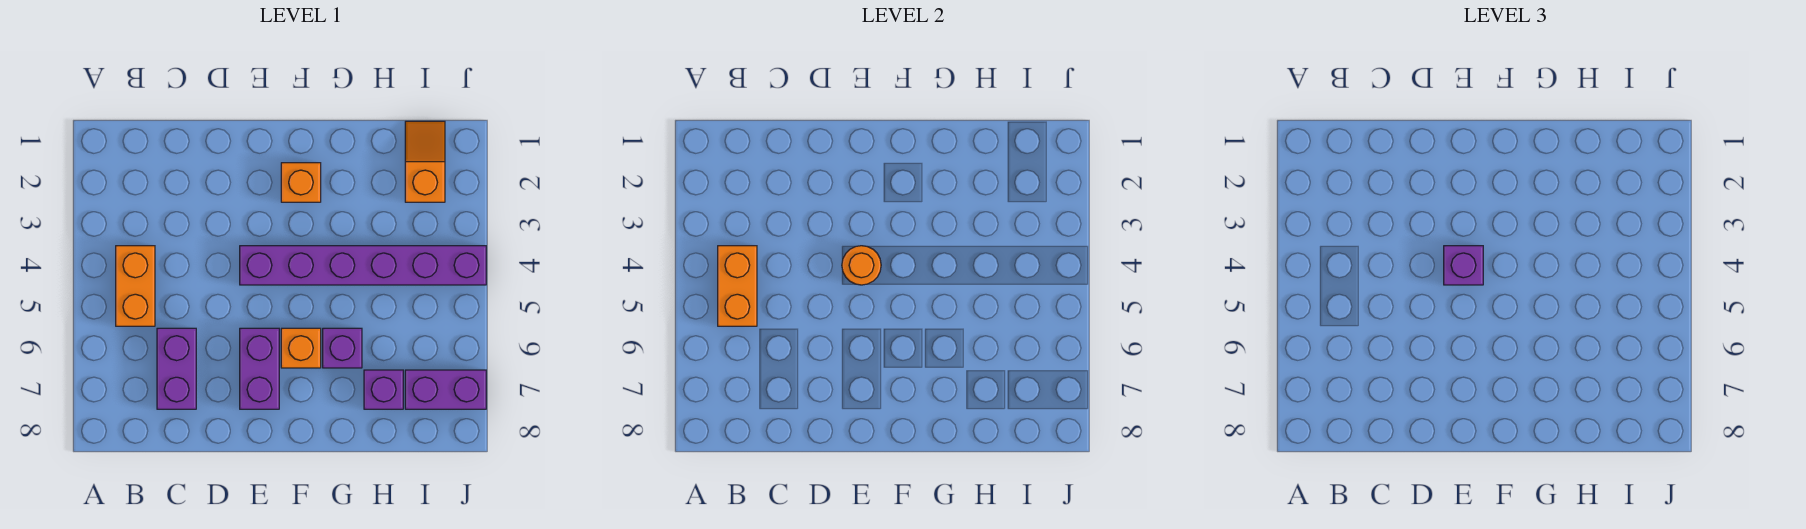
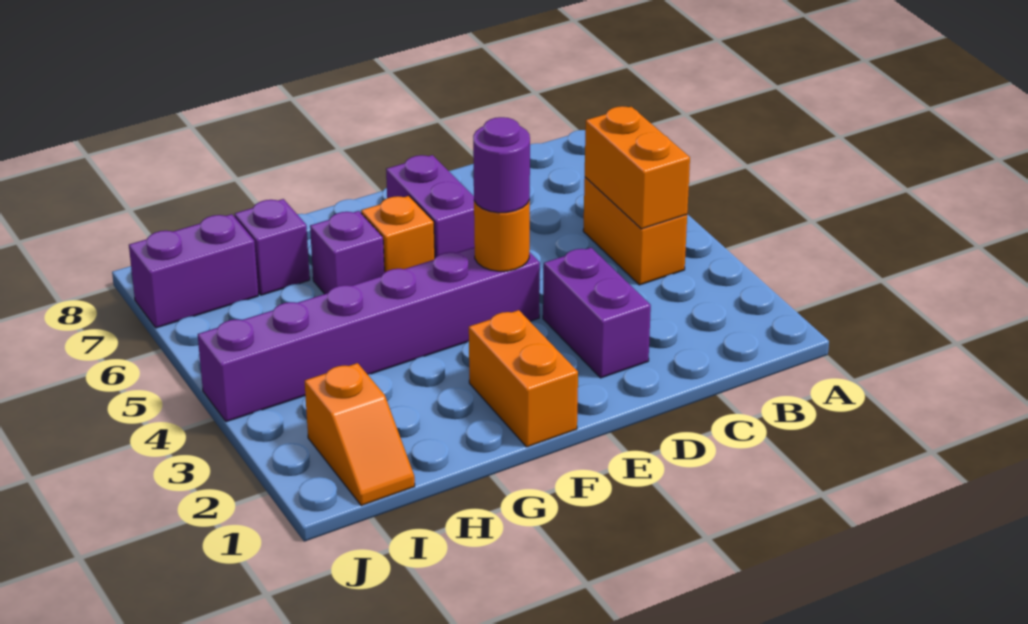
purple 1x2 brick [157,328,196,409] -> purple 1x2 brick moved to [543,248,651,378]
purple 1x1 brick [1444,246,1483,285] -> purple 1x1 round brick [473,117,530,213]
orange 1x1 brick [281,163,321,202] -> orange 1x2 brick [469,310,578,447]

